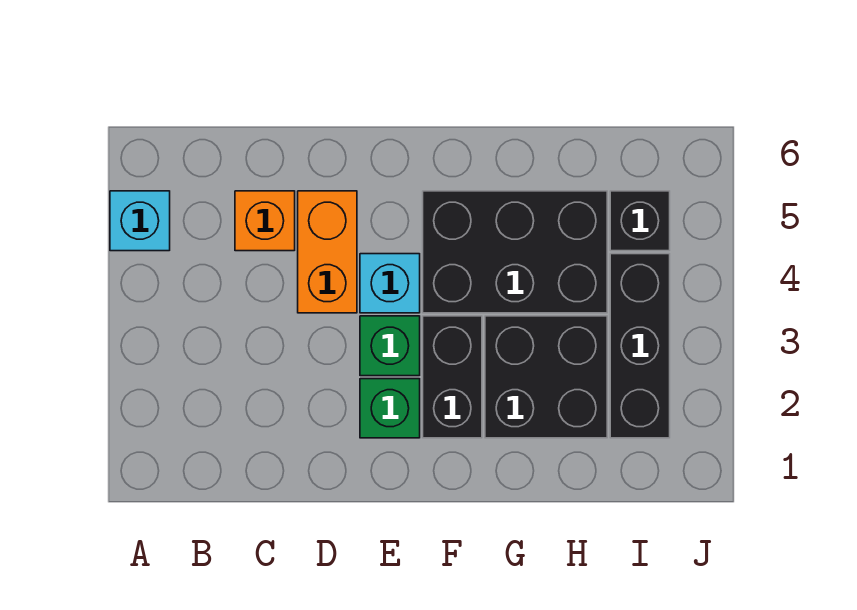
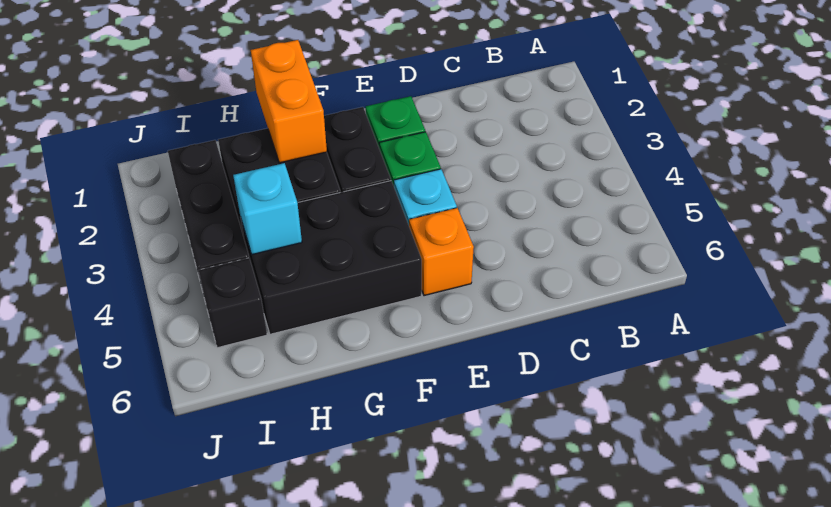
cyan 1x1 brick [110,191,170,251] -> cyan 1x1 brick moved to [233,163,302,255]
orange 1x1 brick [235,191,295,251] -> orange 1x1 brick moved to [409,208,474,296]
orange 1x2 brick [298,191,357,313] -> orange 1x2 brick moved to [251,40,327,163]

